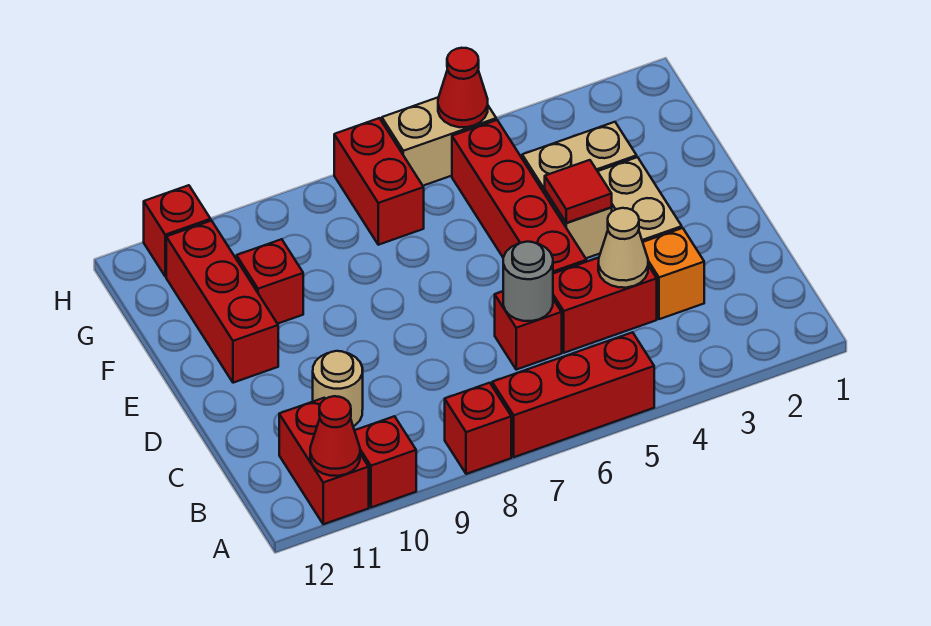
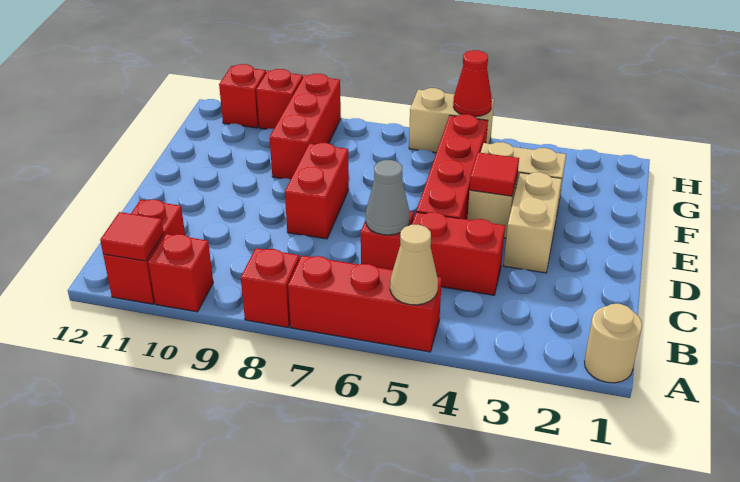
red 1x1 cone [310,396,360,476] -> red 1x1 tile [100,212,164,261]
orange 1x1 brick [643,228,704,319] -> none
tan 1x1 cone [598,208,648,288] -> tan 1x1 cone moved to [390,225,438,305]
grey 1x1 round brick [503,242,553,321] -> grey 1x1 cone [366,160,410,235]
tan 1x1 round brick [313,351,363,426] -> tan 1x1 round brick moved to [584,304,642,383]
red 1x3 brick [166,221,278,383] -> red 1x3 brick moved to [270,74,341,179]
red 1x1 brick [237,239,303,324] -> red 1x1 brick moved to [256,69,303,129]
red 1x2 brick [334,118,424,245] -> red 1x2 brick moved to [285,143,349,239]

